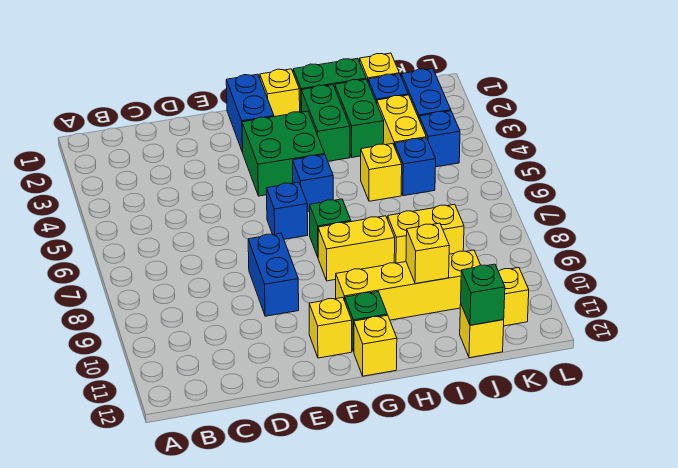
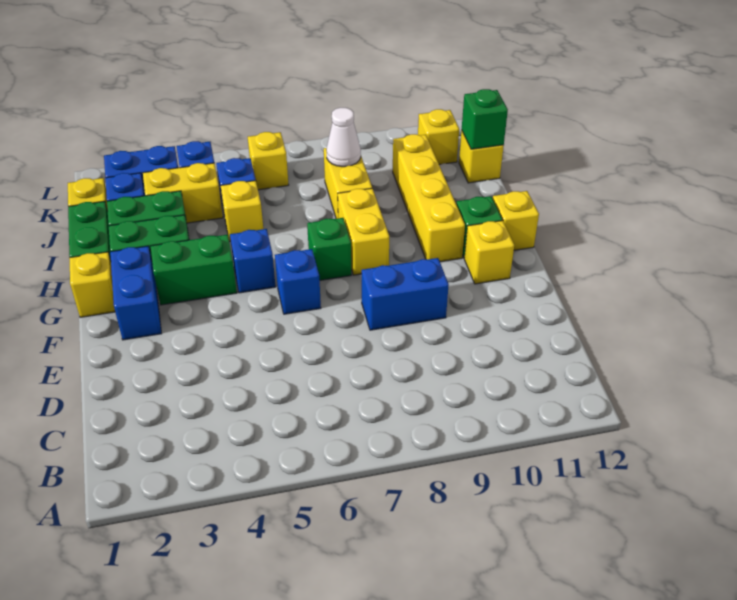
blue 1x2 brick [226,74,274,152] -> blue 1x2 brick turned to [110,246,161,340]
green 2x2 brick [242,111,325,196] -> green 1x2 brick [151,235,237,305]
yellow 1x1 brick [406,223,449,284] -> yellow 1x1 brick moved to [248,132,289,190]
none -> white 1x1 cone [326,108,361,167]

